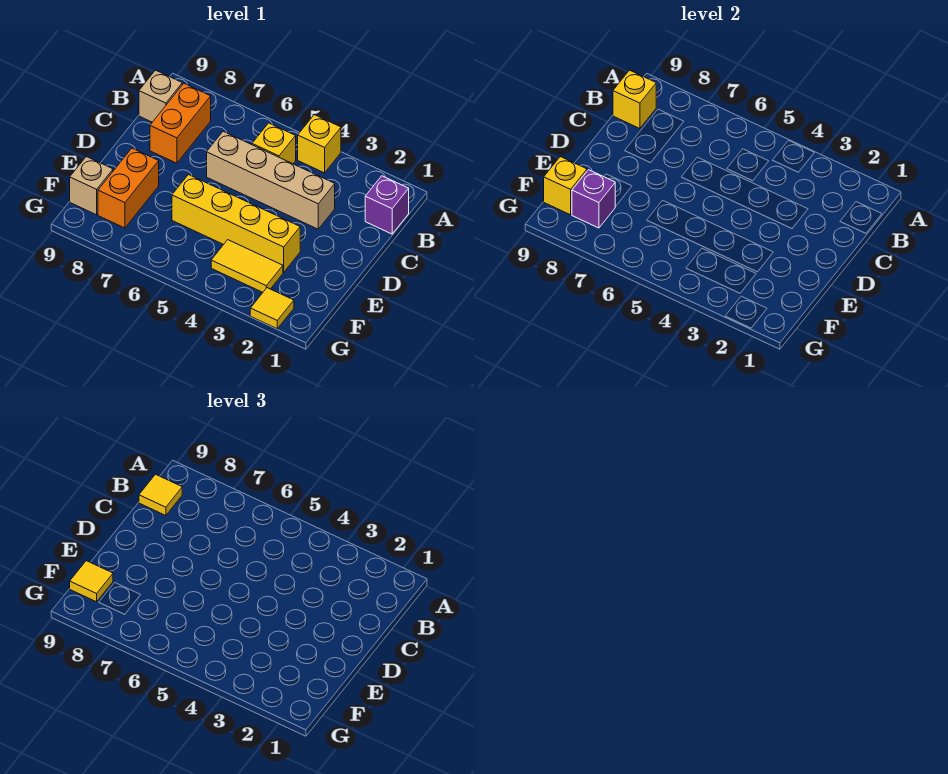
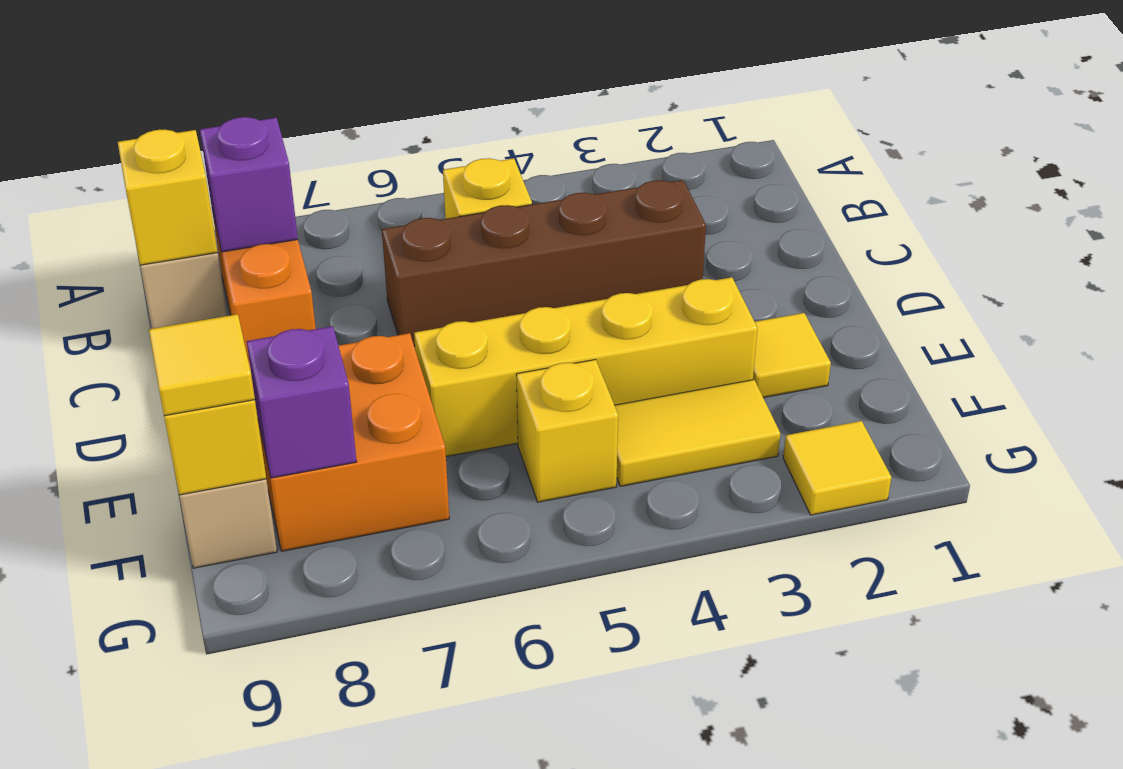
yellow 1x1 brick [298,115,341,173] -> yellow 1x1 brick moved to [516,360,618,502]
purple 1x1 brick [365,176,409,234] -> purple 1x1 brick moved to [200,117,298,252]
yellow 1x1 tile [139,474,182,516] -> yellow 1x1 tile moved to [753,313,831,398]
tan 1x4 brick [207,132,335,229] -> brown 1x4 brick [382,180,706,347]
orange 1x2 brick [98,148,159,228] -> orange 2x2 brick [248,333,449,551]

